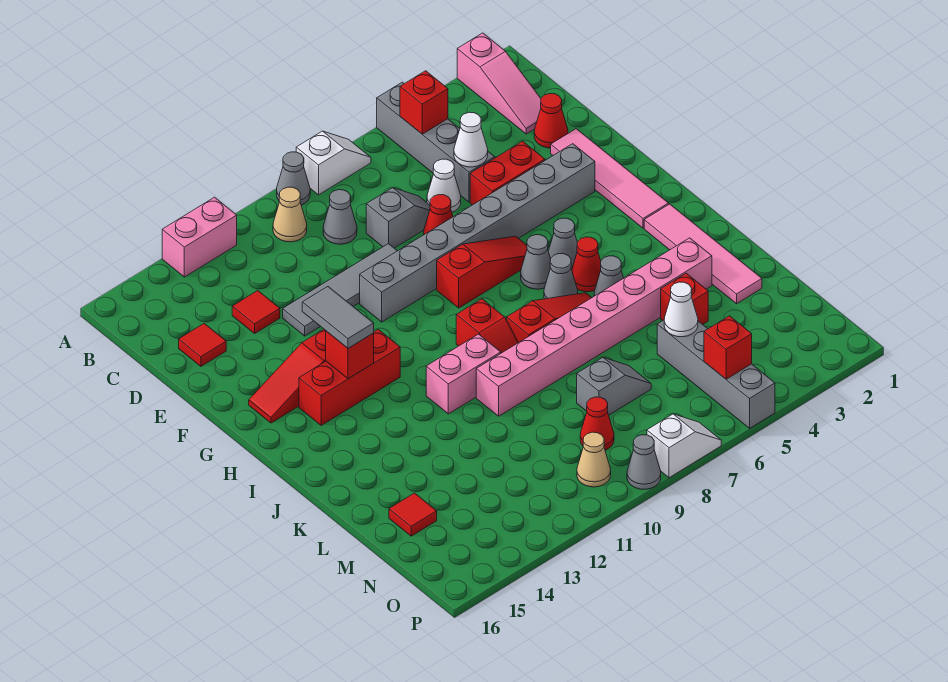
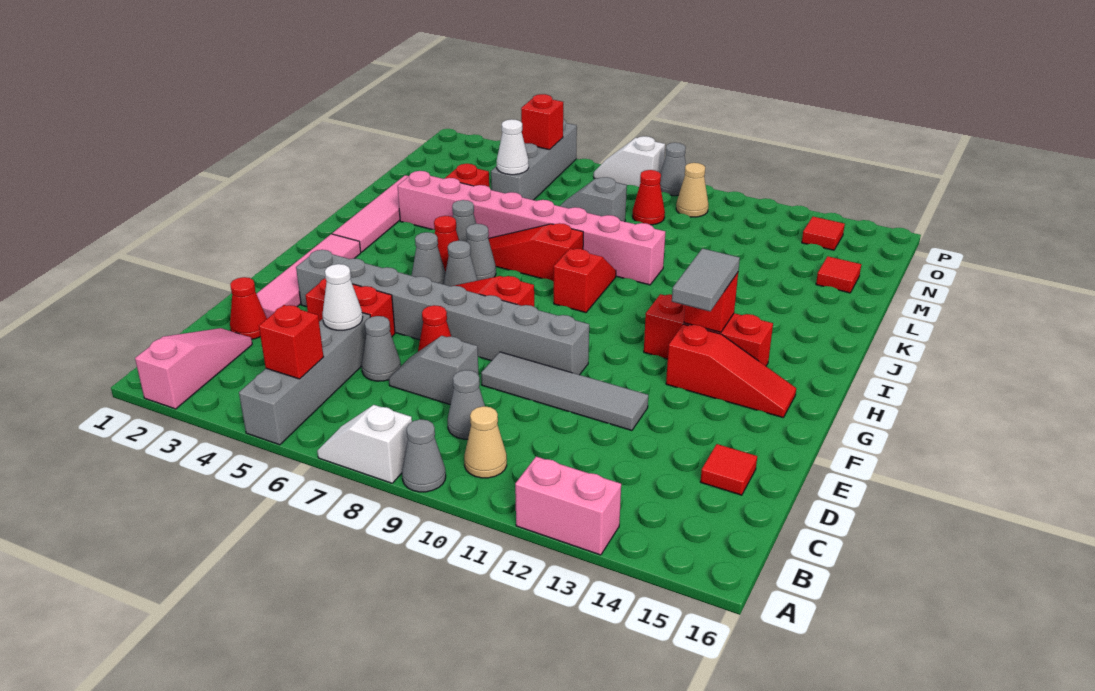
white 1x1 cone [427,159,461,212] -> grey 1x1 cone [362,316,401,381]
red 1x1 tile [232,291,280,333] -> red 1x1 tile moved to [802,217,845,250]
pink 1x2 brick [426,334,501,414] -> none

